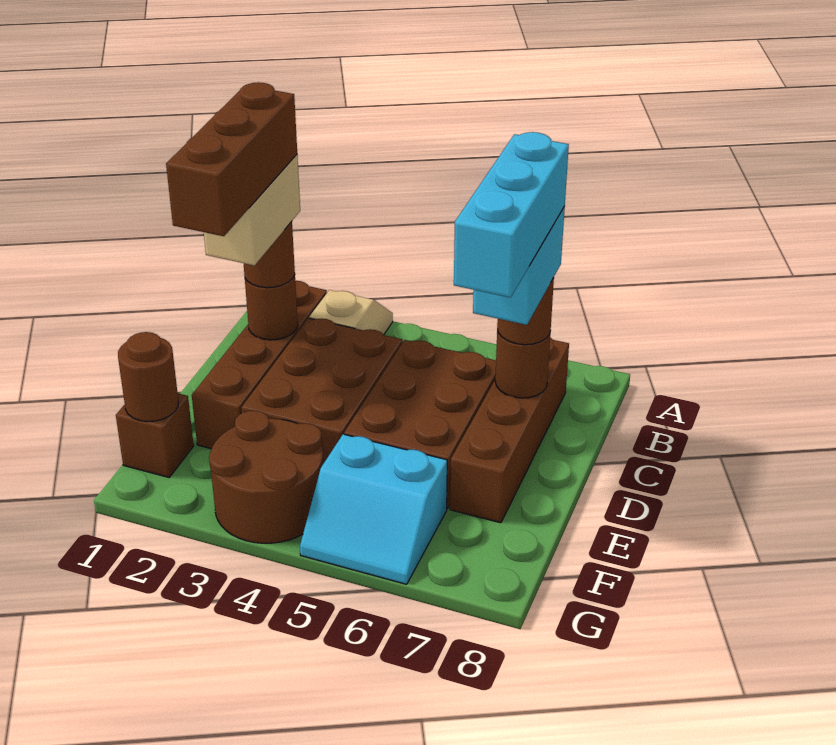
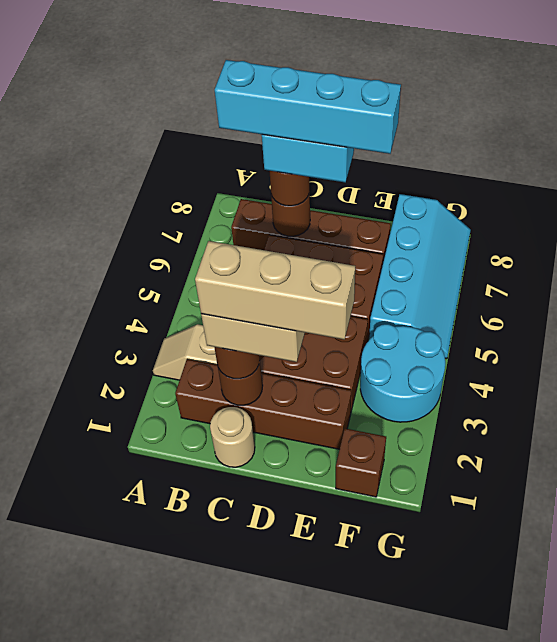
none -> tan 1x1 round brick [210,407,255,467]
brown 1x3 brick [166,82,297,236] -> tan 1x3 brick [195,241,355,339]
cyan 1x3 brick [454,132,569,298] -> cyan 1x4 brick [215,60,401,154]
brown 1x1 round brick [118,332,178,422] -> none
brown 2x2 round brick [209,411,323,543] -> cyan 2x2 round brick [360,324,445,422]
cyan 2x2 slope [300,434,447,584] -> cyan 2x4 slope [369,194,471,359]

